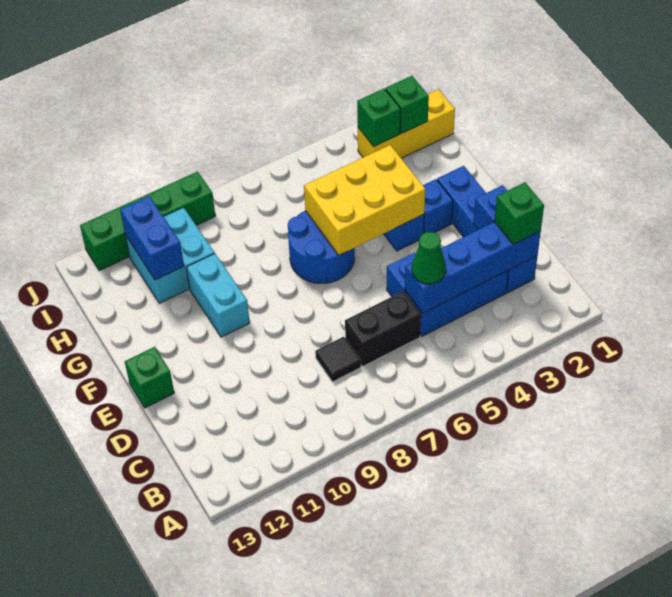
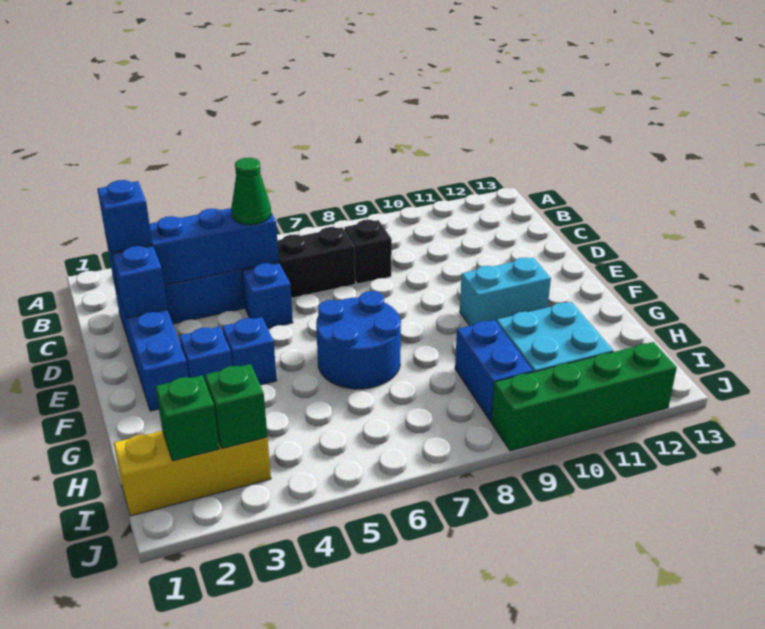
green 1x1 brick [495,182,544,244] -> blue 1x1 brick [97,180,152,252]
black 1x1 tile [315,337,361,382] -> black 1x1 brick [344,220,392,284]
green 1x1 brick [125,347,174,408] -> none
yellow 2x3 brick [304,145,425,255] -> none
cyan 1x2 brick [186,254,250,337] -> cyan 1x2 brick turned to [460,258,551,326]
blue 1x2 brick [120,196,184,280] -> blue 1x2 brick moved to [455,320,533,421]

